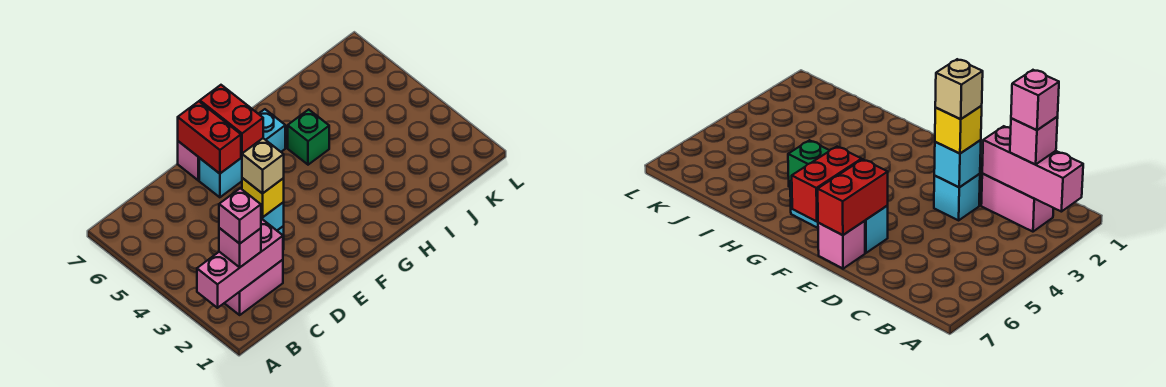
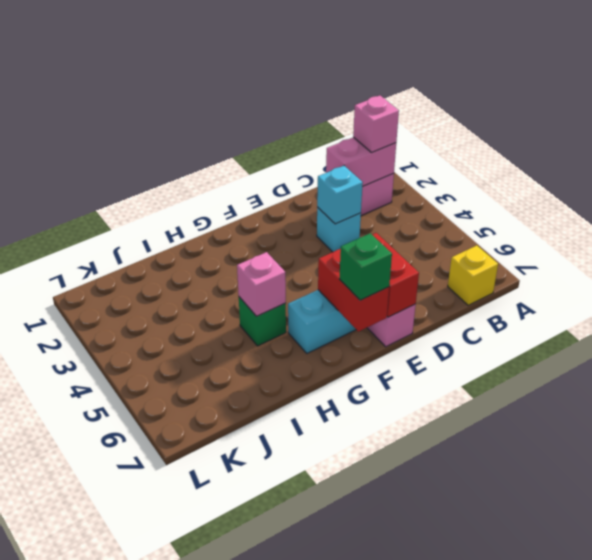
pink 1x3 brick [197,219,283,308] -> pink 1x2 brick [326,137,396,186]
pink 1x1 brick [219,188,261,244] -> pink 1x1 brick moved to [237,252,286,316]
yellow 1x1 brick [242,178,284,217] -> yellow 1x1 brick moved to [448,245,498,305]
tan 1x1 brick [242,138,284,194] -> none
none -> green 1x1 brick [340,233,392,300]

